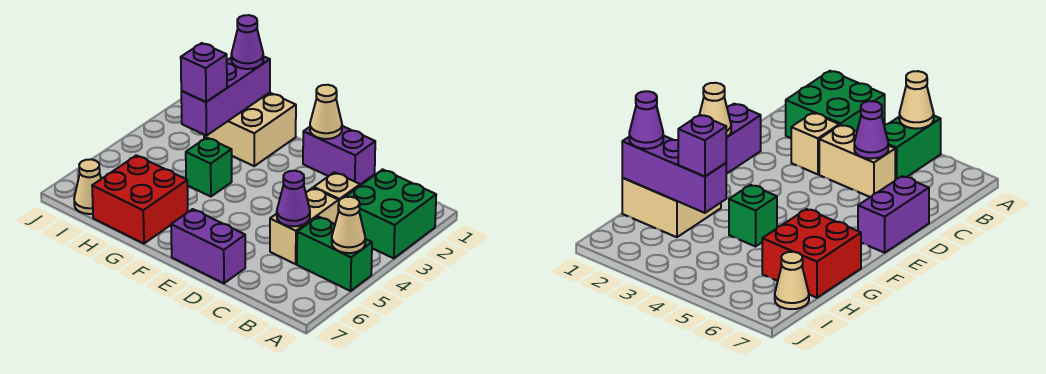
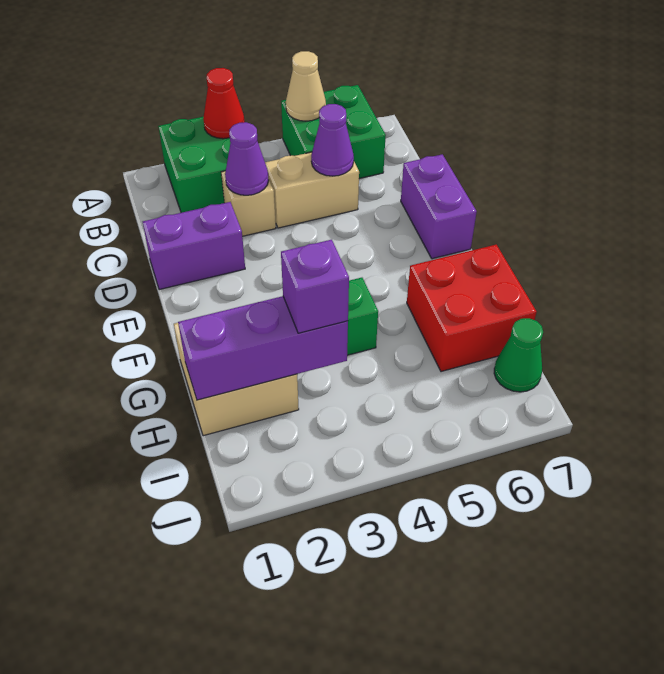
none -> red 1x1 cone [203,68,245,139]
green 1x2 brick [297,216,372,291] -> green 2x2 brick [281,85,386,178]
purple 1x2 brick [303,126,375,184] -> purple 1x2 brick turned to [143,202,245,290]
tan 1x1 cone [310,85,342,139] -> none
purple 1x1 cone [231,15,263,69] -> purple 1x1 cone moved to [225,122,269,195]
tan 1x1 cone [74,159,101,214] -> green 1x1 cone [494,318,543,392]

